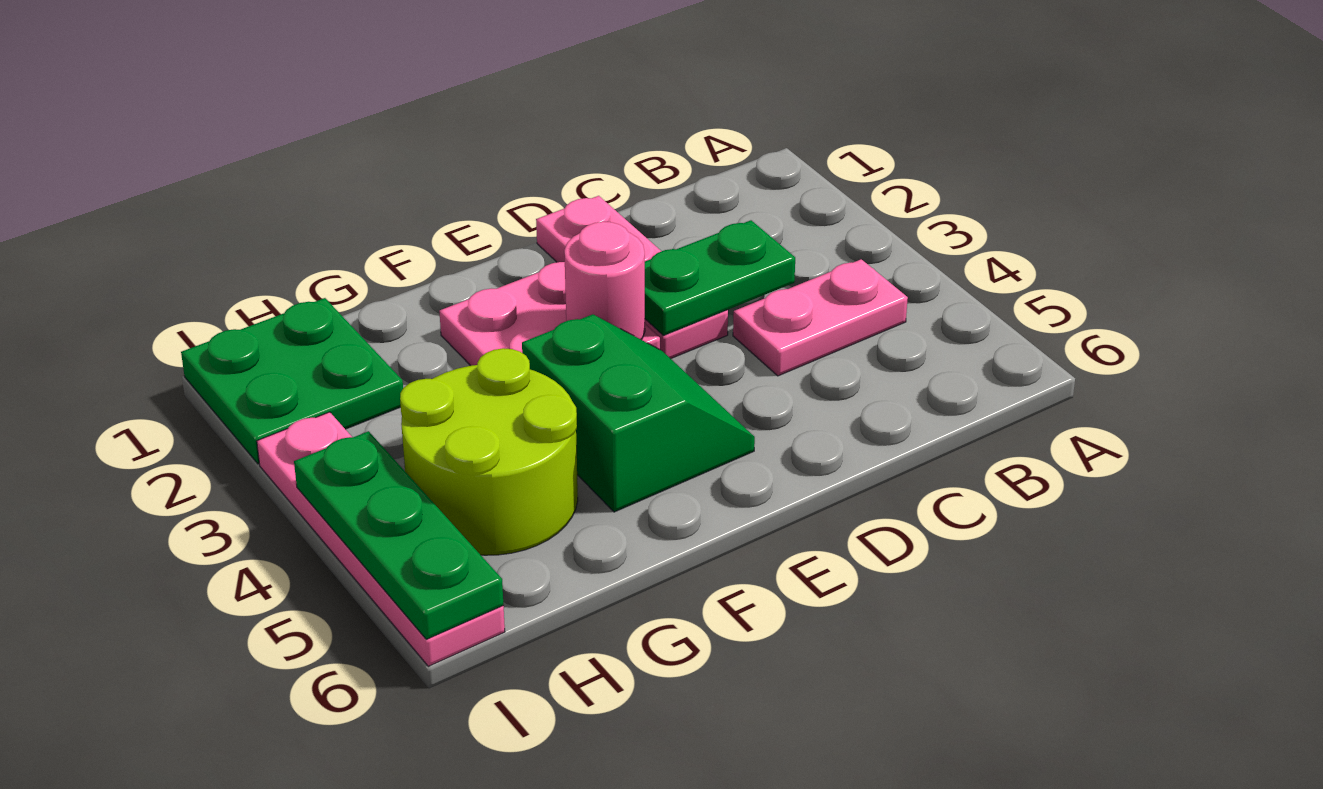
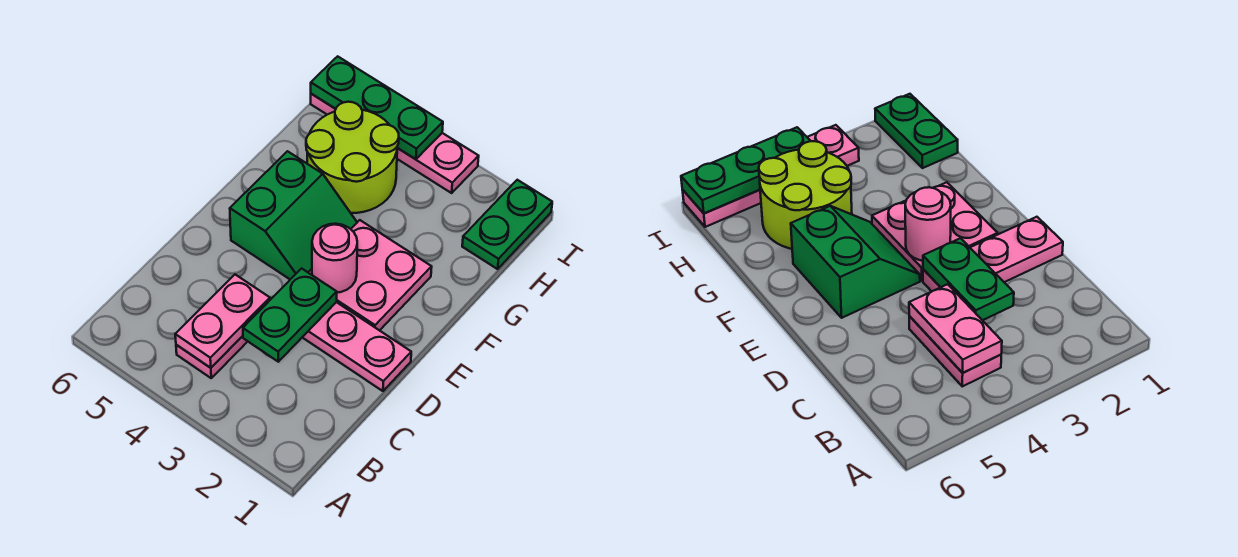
none -> pink 1x2 plate [175,275,270,368]
green 2x2 slope [522,314,755,512] -> green 2x2 slope turned to [230,151,357,279]
green 2x2 plate [181,298,403,464] -> green 1x2 plate [462,180,552,269]

